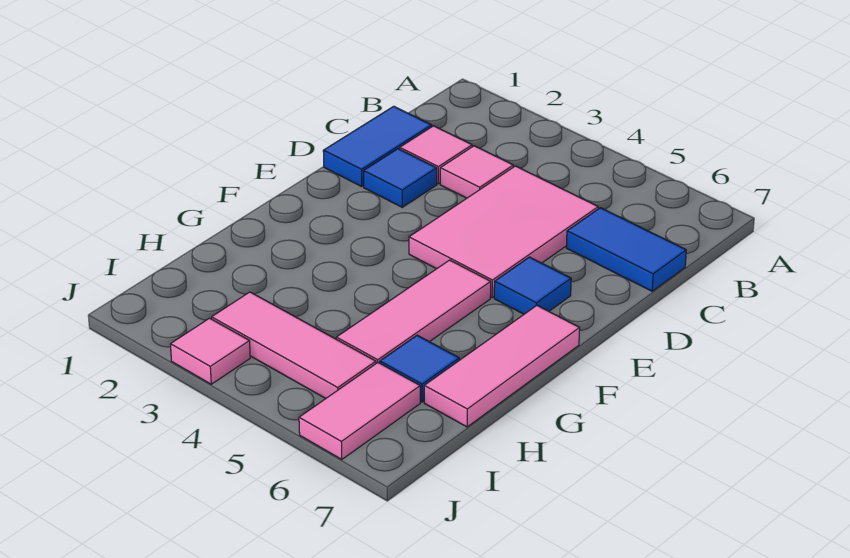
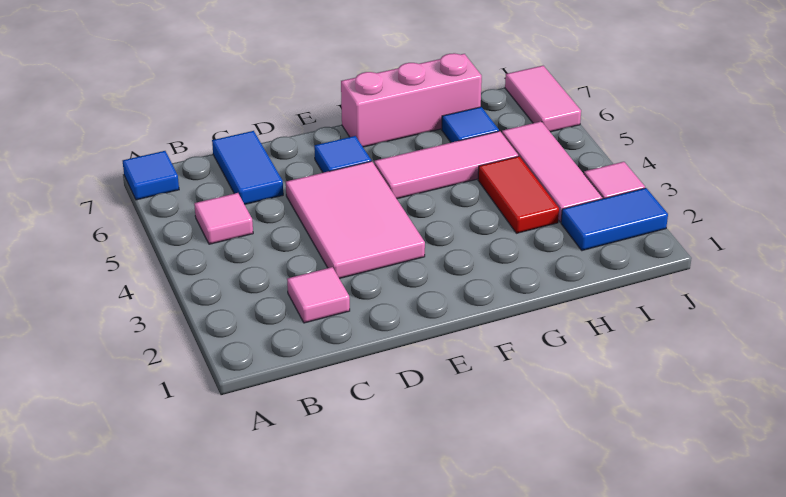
blue 1x2 tile [323,106,432,187] -> blue 1x2 tile moved to [561,188,668,251]
pink 1x1 tile [440,146,513,198] -> pink 1x1 tile moved to [194,193,253,244]
pink 2x3 tile [409,166,598,297] -> pink 2x3 tile turned to [286,161,425,279]
blue 1x1 tile [364,149,437,207] -> blue 1x1 tile moved to [123,151,179,200]
pink 1x3 tile [424,305,580,427] -> pink 1x3 brick [341,53,482,147]
none -> red 1x2 tile [478,156,559,233]
pink 1x2 tile [299,363,420,460] -> pink 1x2 tile turned to [505,66,581,132]

